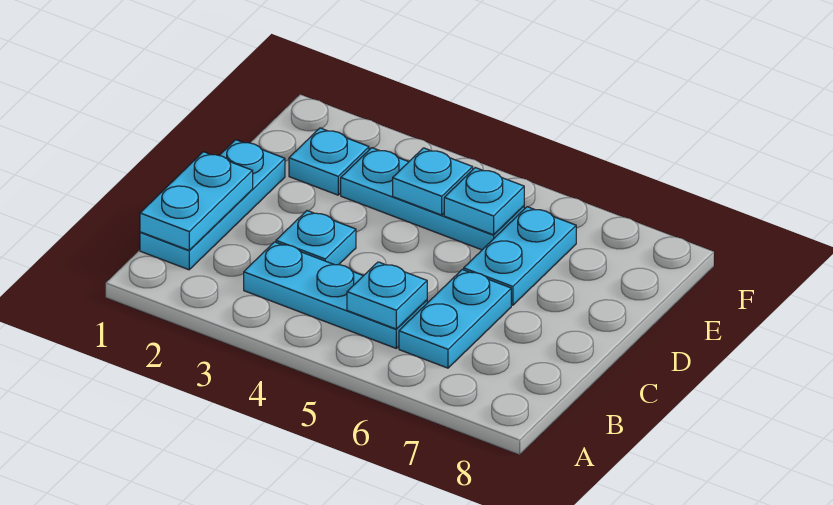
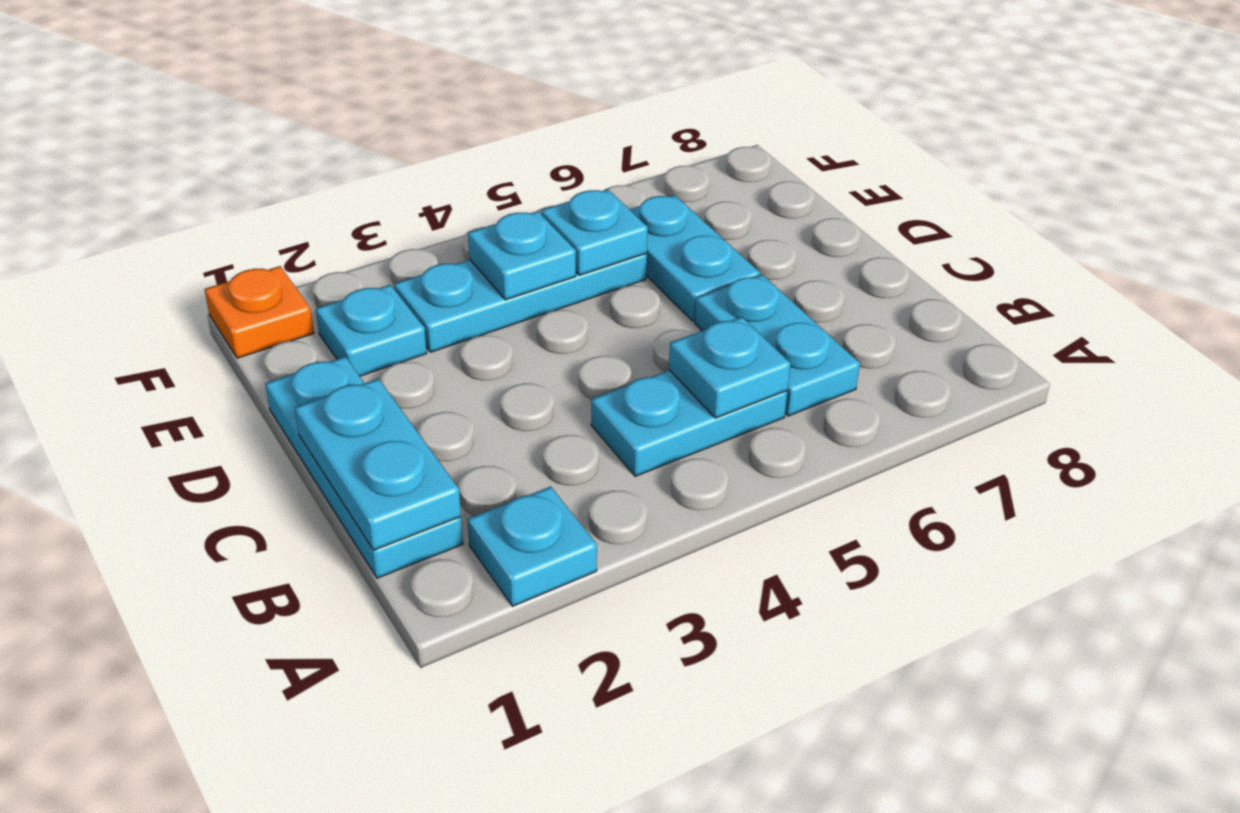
cyan 1x3 plate [244,242,427,348] -> cyan 1x2 plate [591,370,787,476]
cyan 1x1 plate [276,211,356,265] -> cyan 1x1 plate moved to [468,487,597,606]
none -> orange 1x1 plate [205,266,314,358]

